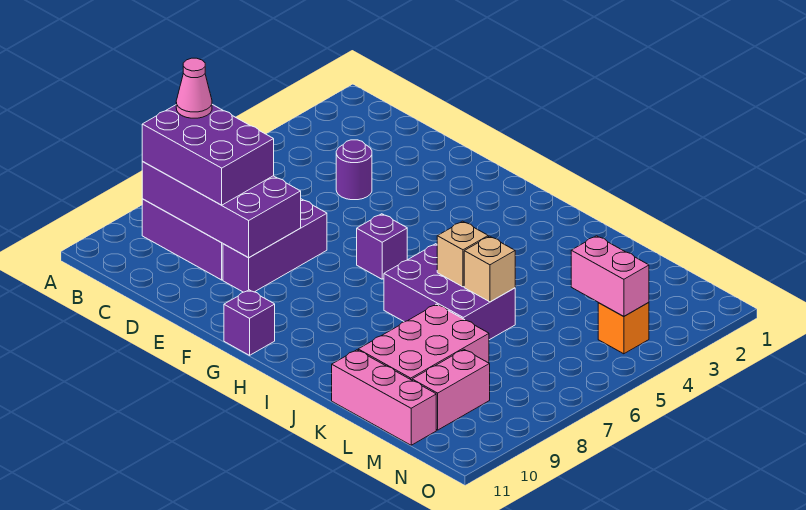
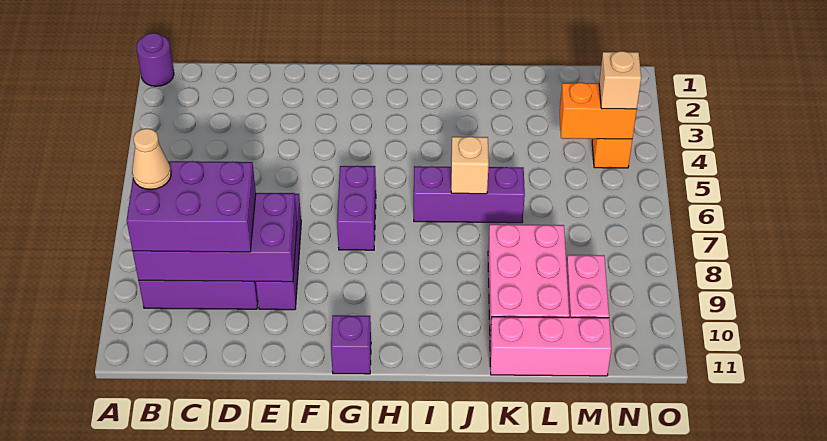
pink 1x1 cone [176,58,212,118] -> tan 1x1 cone [132,128,171,190]
purple 1x1 round brick [336,140,372,200] -> purple 1x1 round brick moved to [136,33,174,86]
purple 1x1 brick [357,214,407,279] -> purple 1x2 brick [337,166,376,250]
purple 2x3 brick [384,244,515,340] -> purple 1x3 brick [414,166,525,223]
tan 1x1 brick [464,236,515,302] -> tan 1x1 brick moved to [599,51,641,109]
pink 1x2 brick [571,236,649,316] -> orange 1x2 brick [560,82,637,139]

